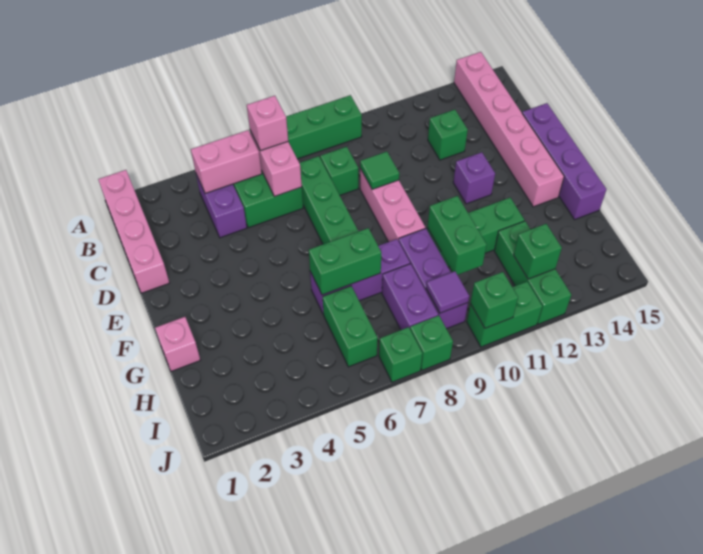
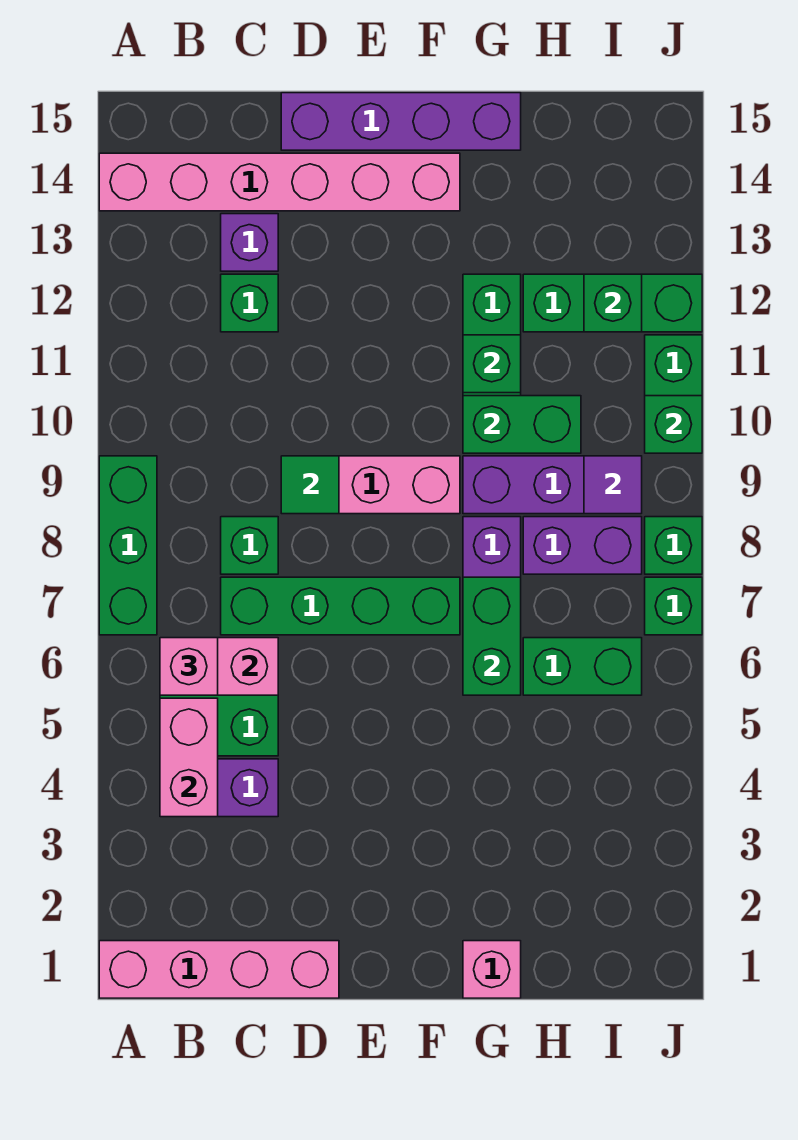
purple 1x1 brick [453,152,495,204] -> purple 1x1 brick moved to [221,214,278,271]
none -> green 1x1 brick [463,335,521,393]

